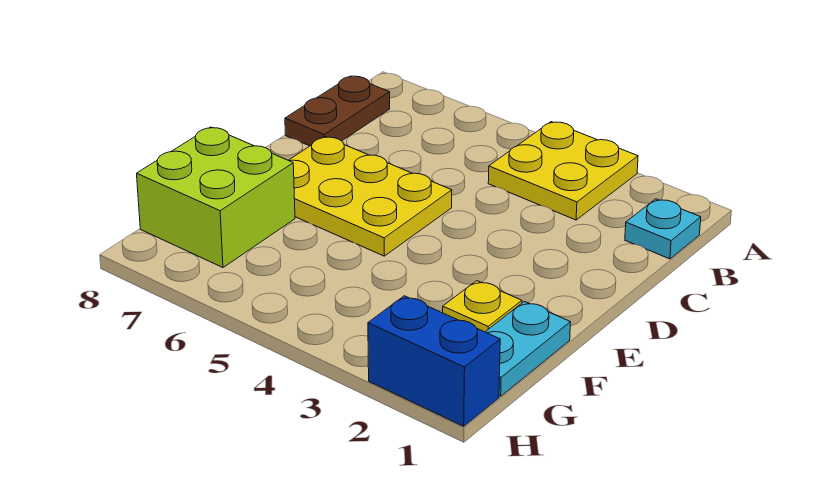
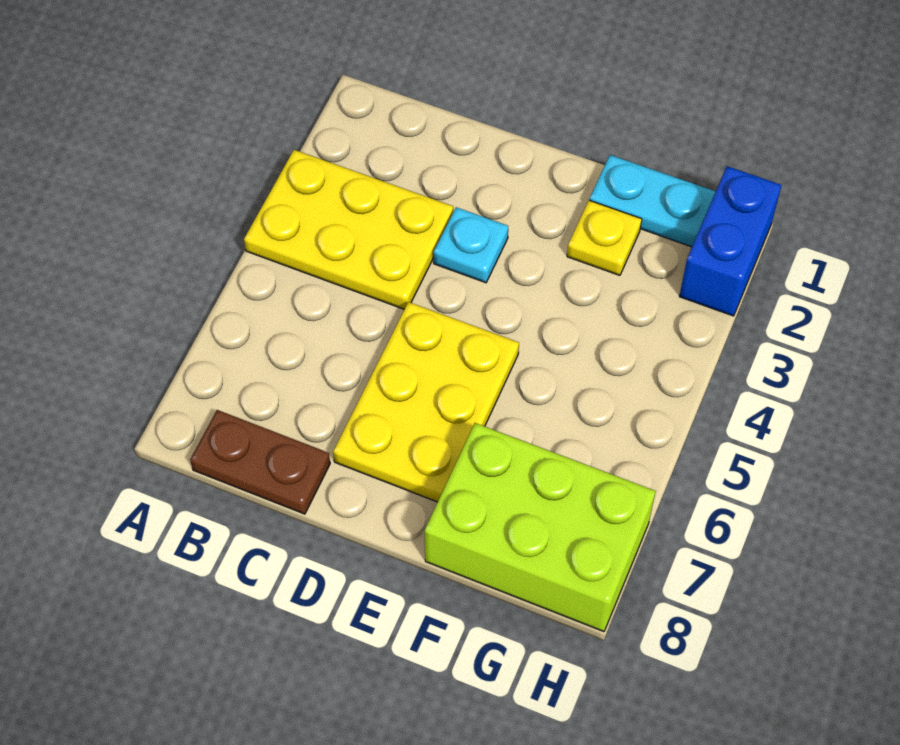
yellow 2x2 plate [488,122,638,220] -> yellow 2x3 plate [244,150,453,309]
cyan 1x1 plate [625,199,701,259] -> cyan 1x1 plate moved to [434,207,508,283]
lime 2x2 brick [137,127,295,267] -> lime 2x3 brick [424,423,656,632]

